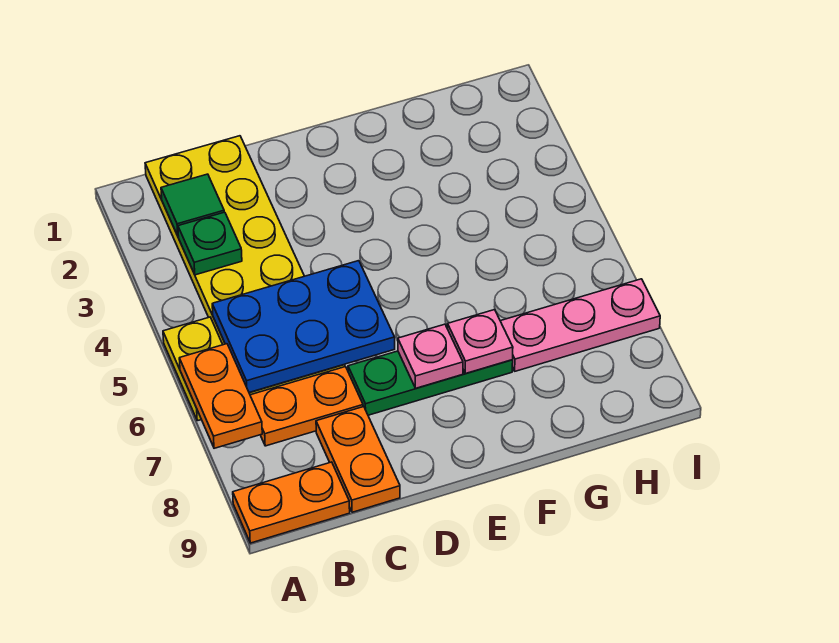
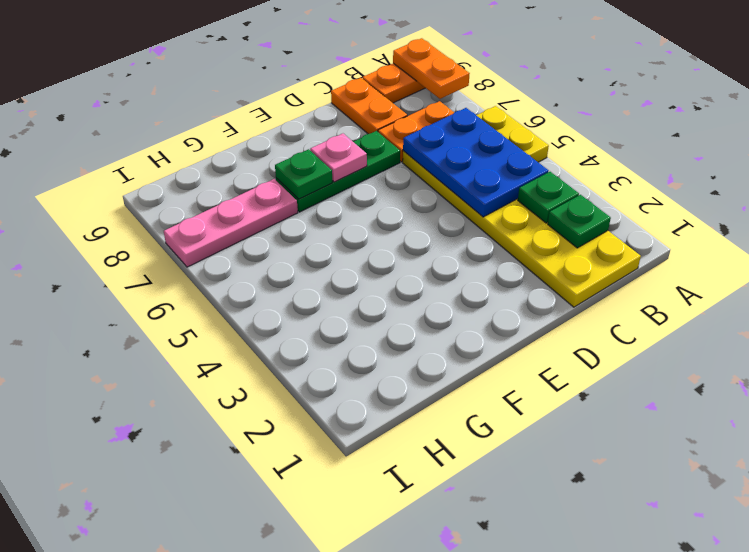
orange 1x2 plate [179,344,262,448] -> orange 1x2 plate moved to [393,38,470,99]
green 1x1 tile [161,174,224,236] -> green 1x1 plate [548,195,611,248]
blue 2x3 plate [212,261,395,392] -> blue 2x3 plate turned to [403,108,548,217]
pink 1x1 plate [448,310,513,374] -> green 1x1 plate [275,149,332,199]

